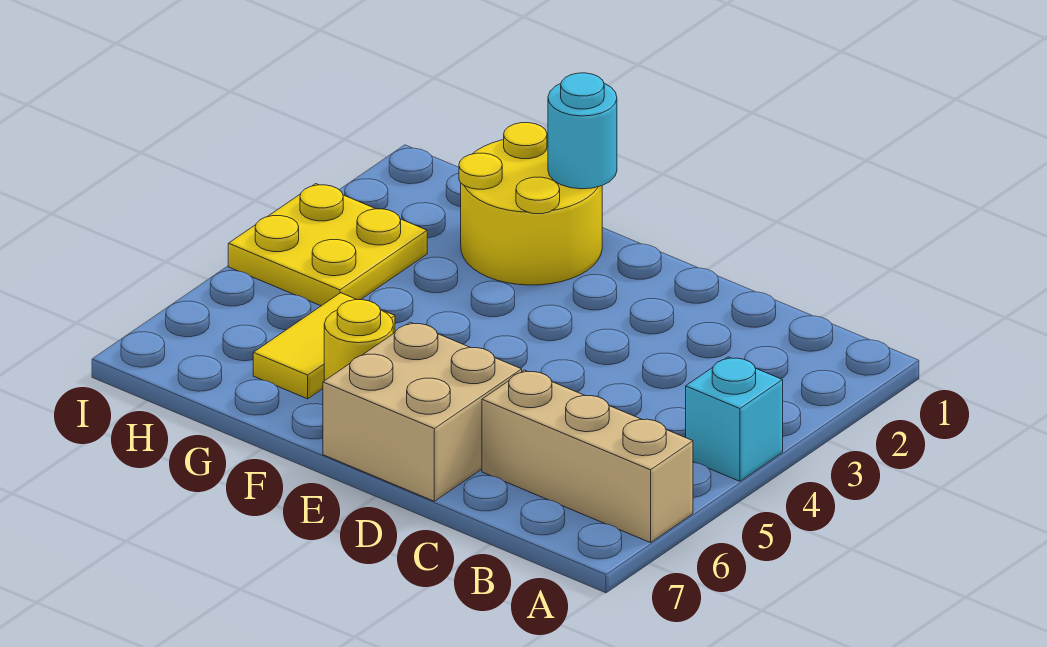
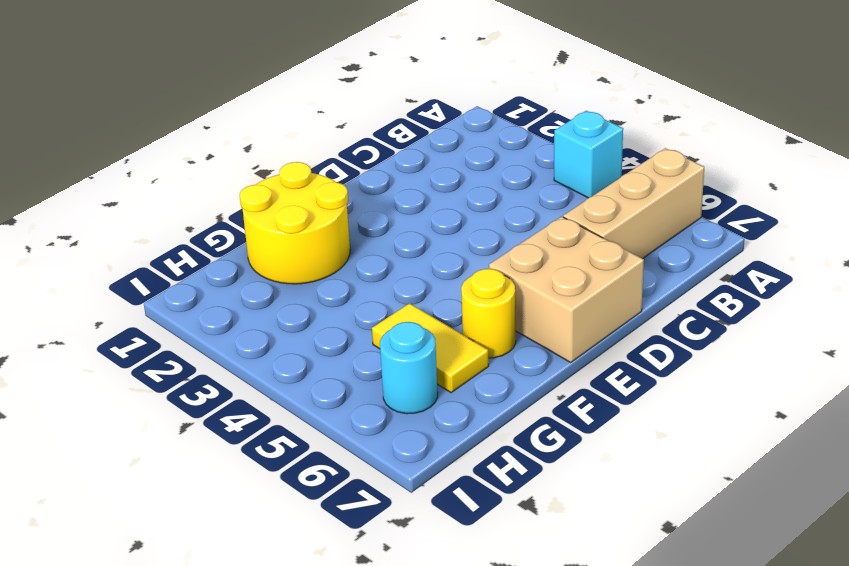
cyan 1x1 round brick [548,73,617,189] -> cyan 1x1 round brick moved to [380,322,438,414]
yellow 2x2 plate [228,184,427,306] -> none

